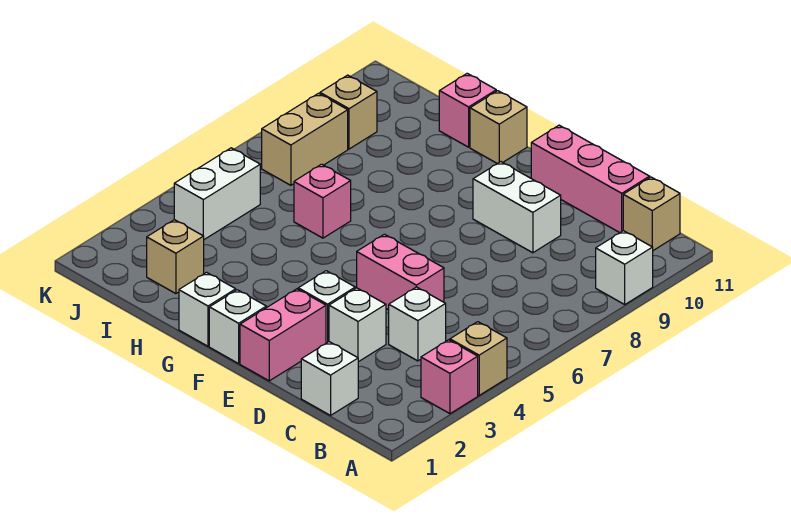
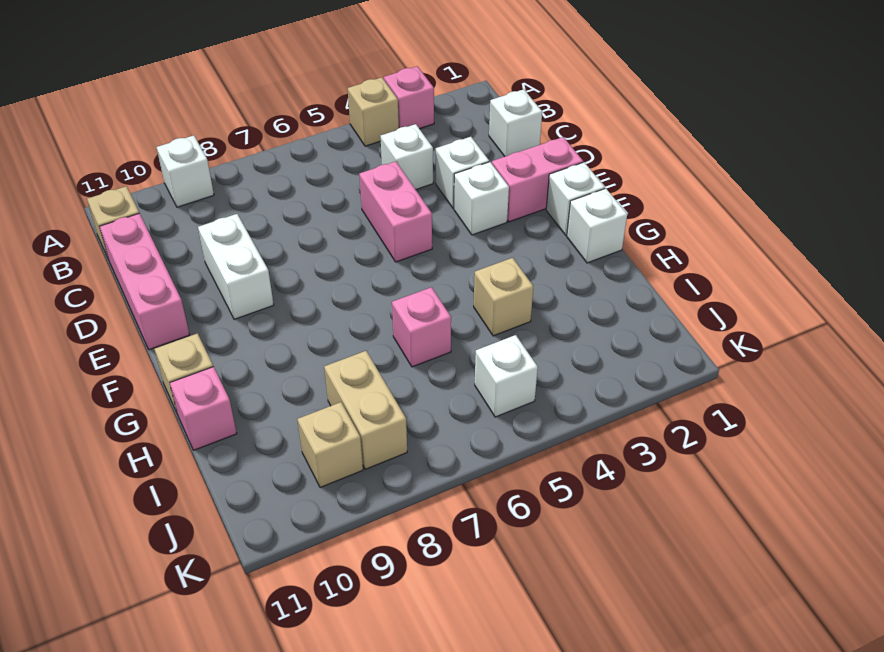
tan 1x1 brick [147,220,204,294] -> tan 1x1 brick moved to [474,258,533,336]
white 1x2 brick [174,148,260,239] -> white 1x1 brick [475,335,538,417]
tan 1x2 brick [262,93,348,185] -> tan 1x2 brick turned to [324,351,407,469]

